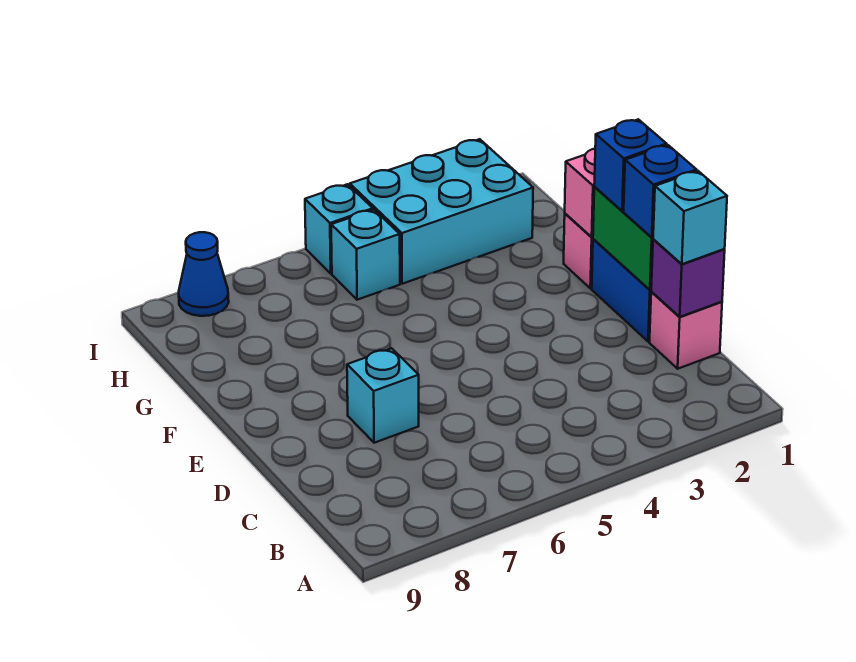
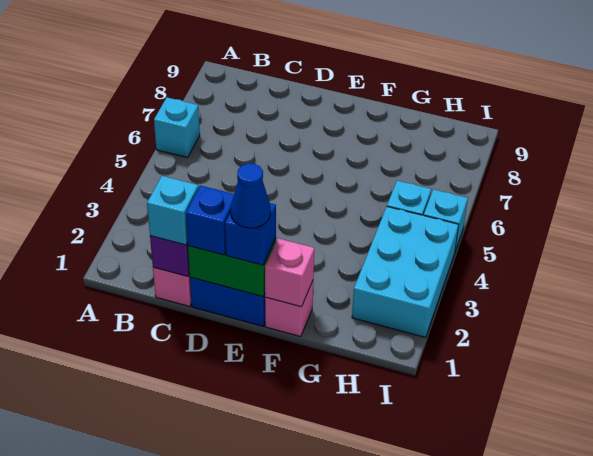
cyan 1x1 brick [347,348,419,443] -> cyan 1x1 brick moved to [154,97,200,158]
blue 1x1 cone [179,232,229,316] -> blue 1x1 cone moved to [231,163,271,228]

